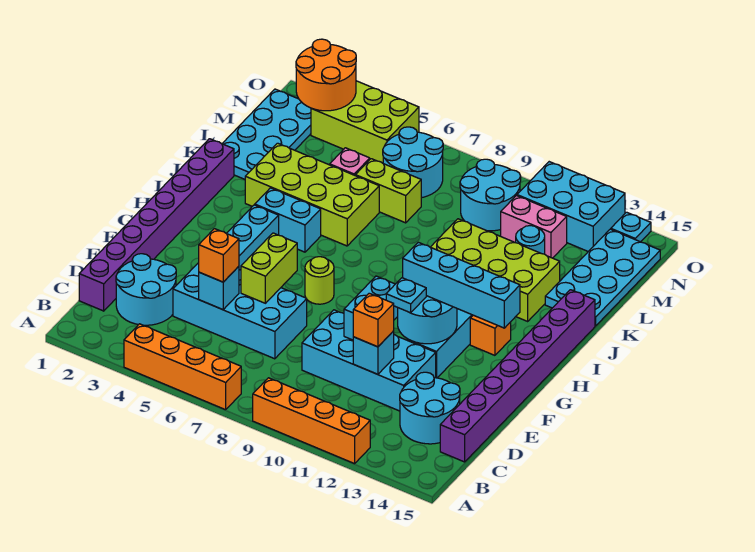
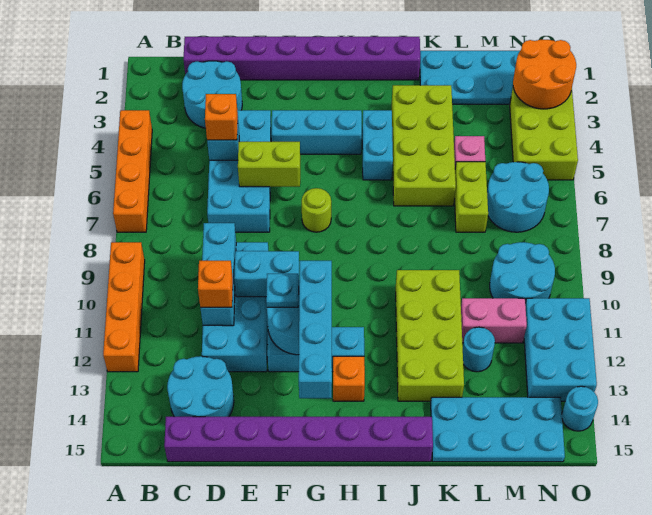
cyan 1x1 brick [353,331,394,374] -> cyan 1x3 brick [201,223,236,326]
pink 1x2 brick [501,196,567,258] -> pink 1x2 brick turned to [461,298,527,343]
cyan 1x1 plate [611,212,651,242] -> cyan 1x1 round brick [562,386,598,431]

